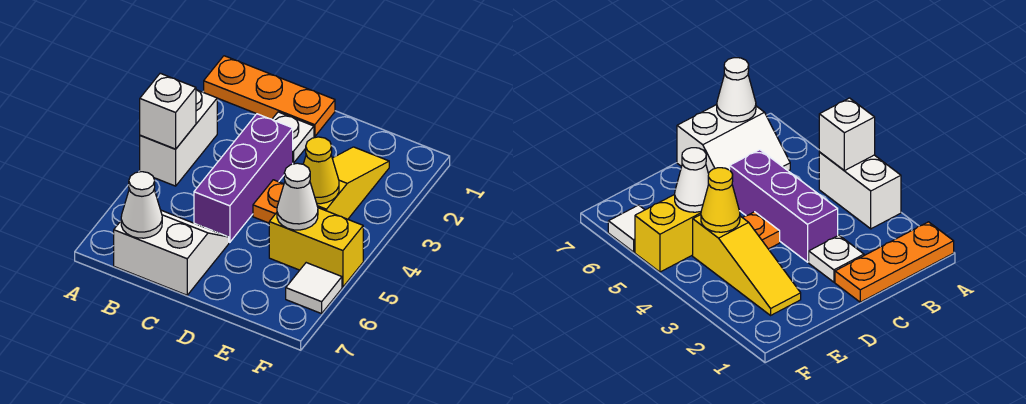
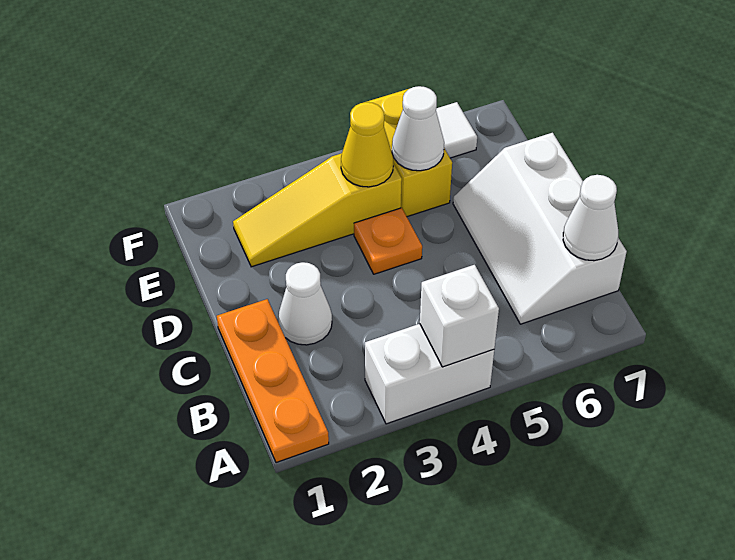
white 2x2 slope [114,210,229,295] -> white 2x3 slope [453,133,627,324]
white 1x1 plate [272,112,314,163] -> white 1x1 cone [278,262,332,345]
purple 1x3 brick [194,114,293,242] -> none

